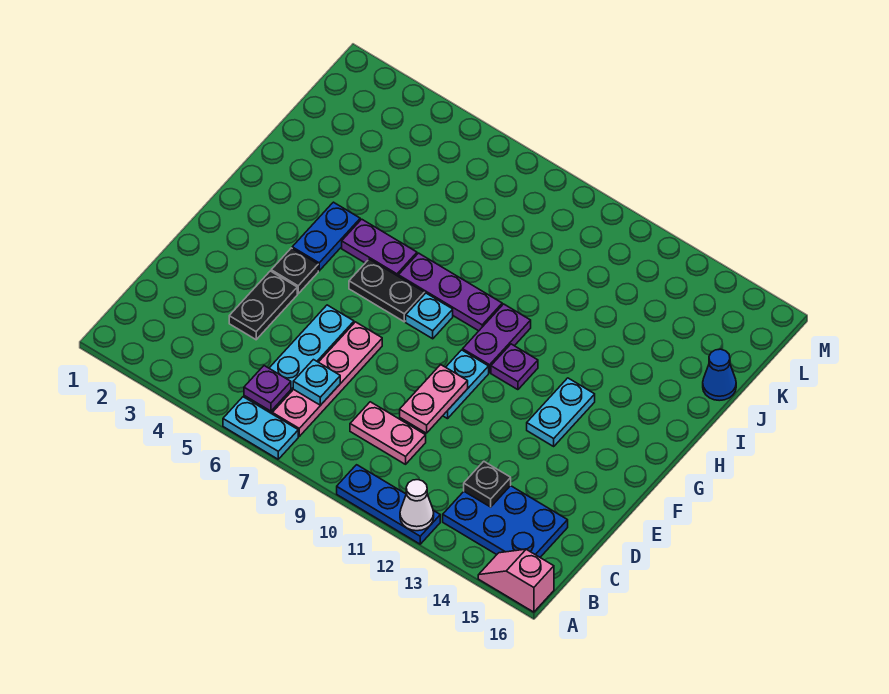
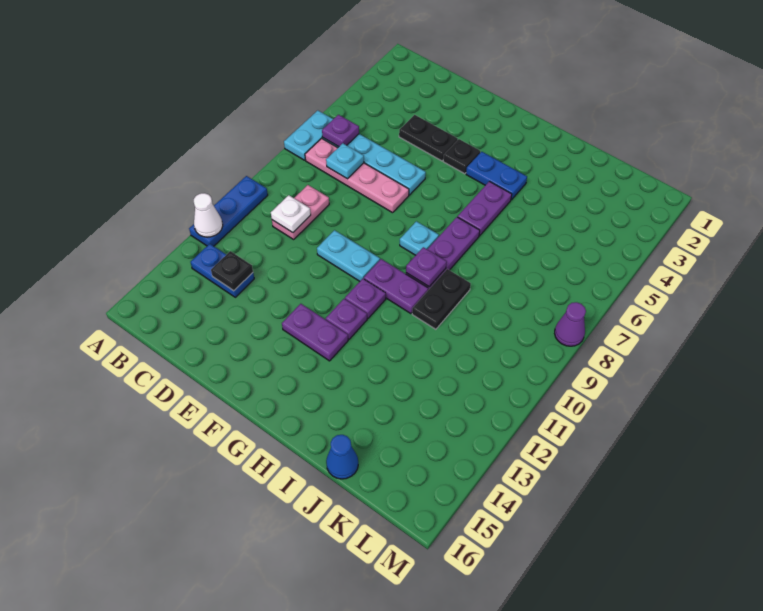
pink 1x2 slope [478,549,554,612] -> none
blue 2x3 plate [443,486,568,557] -> blue 1x2 plate [191,244,254,297]
none -> white 1x1 plate [271,195,311,233]
pink 1x2 plate [400,365,468,433] -> none
cyan 1x2 plate [527,378,595,446] -> purple 1x2 plate [282,304,348,361]
black 1x2 plate [349,259,424,322] -> black 1x2 plate moved to [412,269,471,329]
none -> purple 1x1 plate [326,299,367,339]
none -> purple 1x1 plate [406,247,447,287]
none -> purple 1x1 cone [555,302,586,346]

